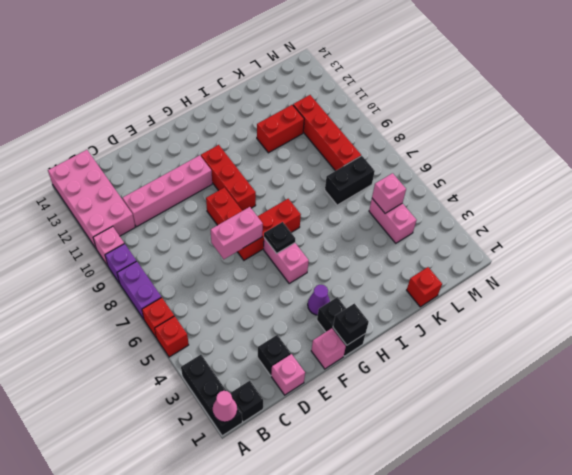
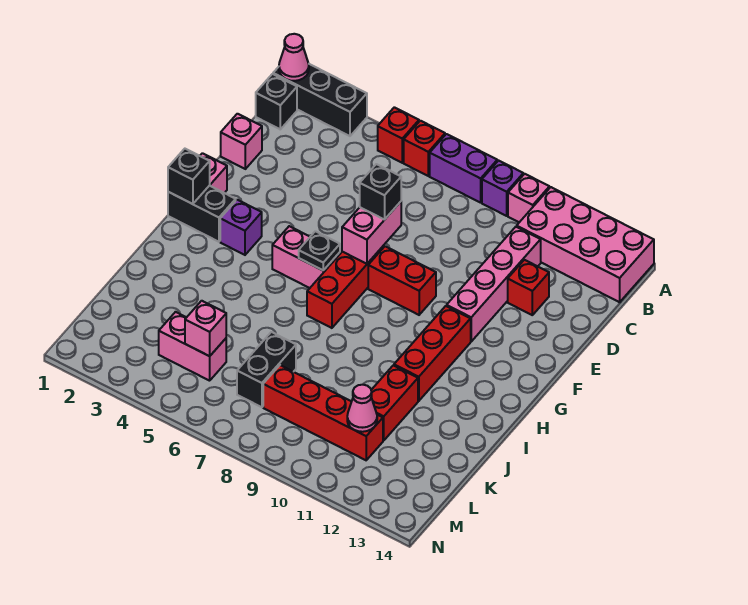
black 1x1 brick [258,335,291,376] -> black 1x1 brick moved to [360,164,401,220]
purple 1x1 cone [308,285,330,315] -> purple 1x1 brick [220,200,262,255]
red 1x3 brick [201,145,256,211] -> red 1x3 brick turned to [394,306,471,401]
red 1x1 brick [407,267,442,307] -> red 1x1 brick moved to [508,260,549,315]
none -> pink 1x1 cone [347,385,377,432]

